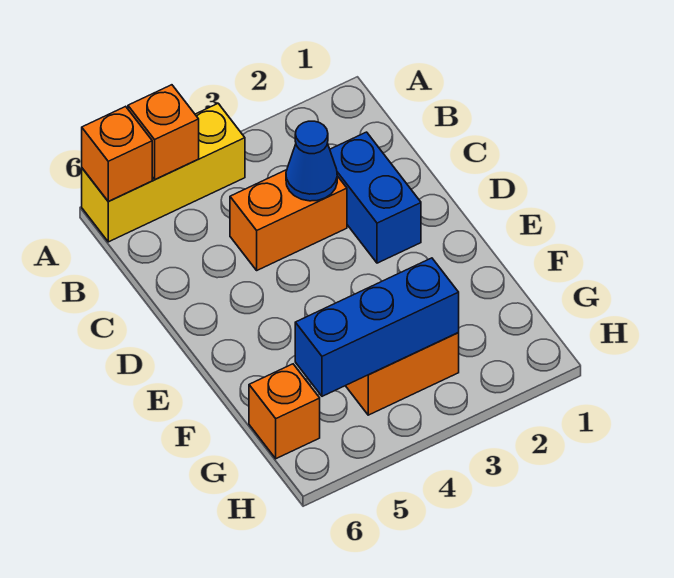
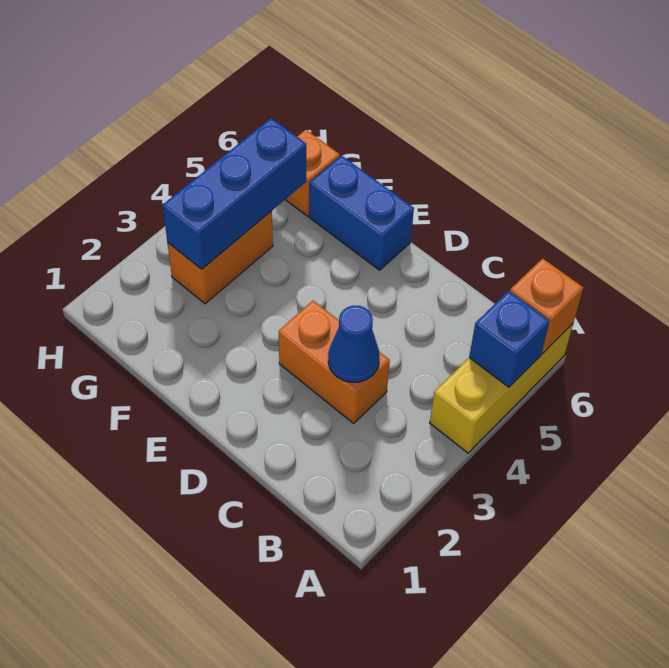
orange 1x1 brick [128,85,199,180] -> blue 1x1 brick [469,291,550,387]
blue 1x2 brick [330,132,421,263] -> blue 1x2 brick moved to [309,156,414,270]
orange 1x2 brick [230,170,347,270] -> orange 1x2 brick turned to [279,301,390,423]

